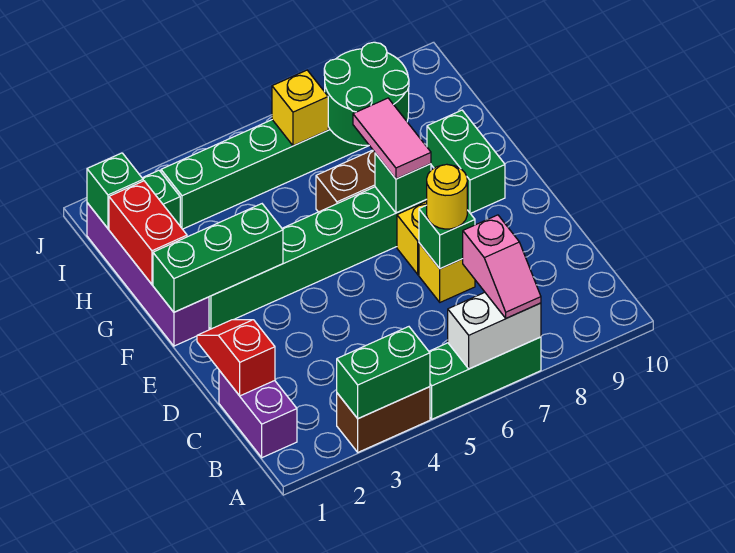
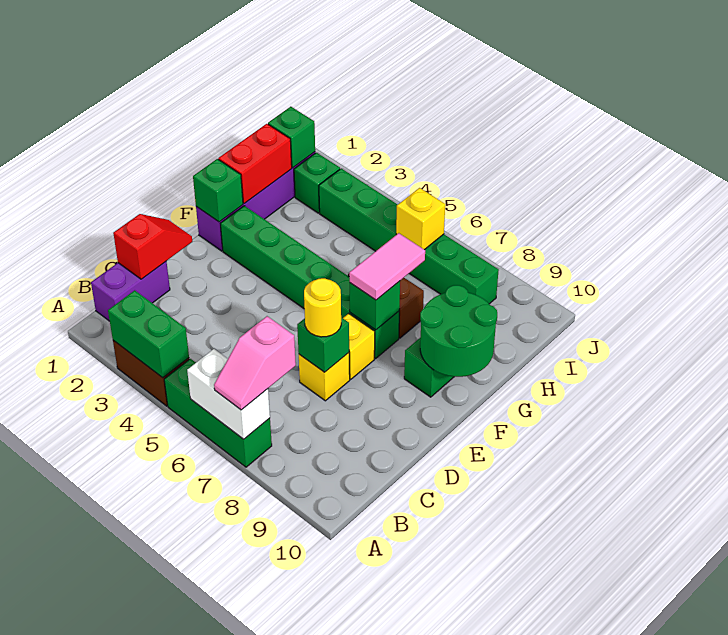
green 1x3 brick [153,204,283,312] -> green 1x1 brick [193,159,243,222]
green 2x2 round brick [324,42,409,145] -> green 2x2 round brick moved to [420,285,497,377]

